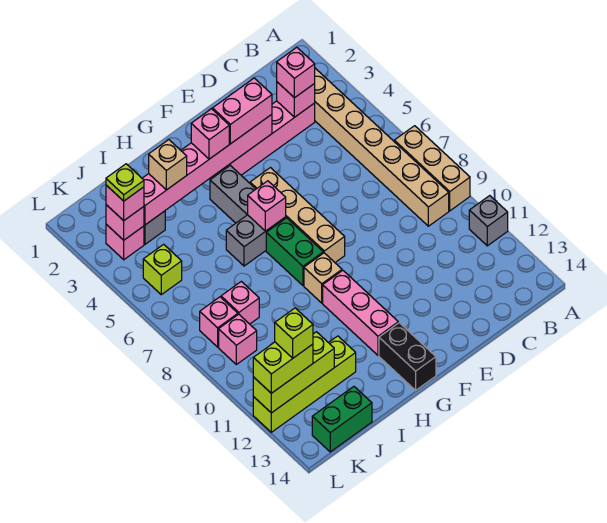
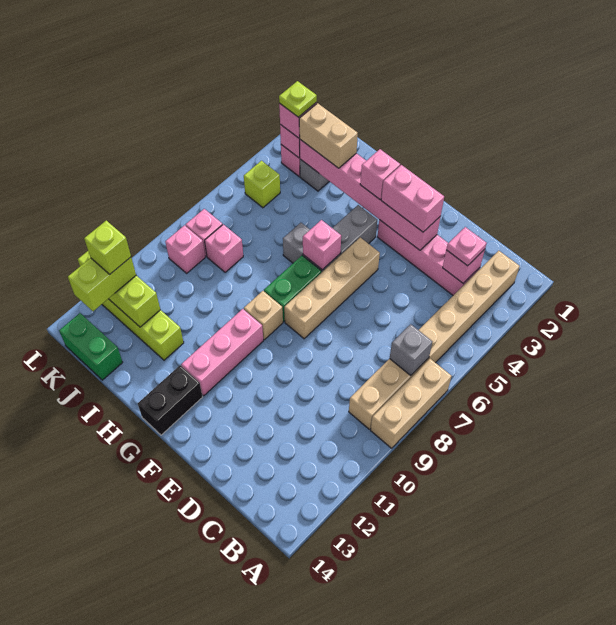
grey 1x1 brick [469,196,508,246] -> grey 1x1 brick moved to [390,324,433,376]
pink 1x1 brick [277,47,315,98] -> pink 1x1 plate [446,227,487,266]
tan 1x1 brick [149,140,187,190] -> tan 1x2 brick [299,103,358,168]
lime 1x2 brick [253,342,313,393] -> lime 1x2 brick turned to [68,257,136,311]

